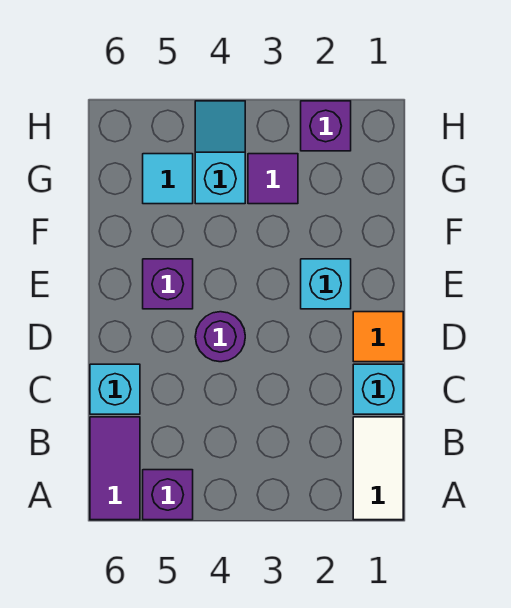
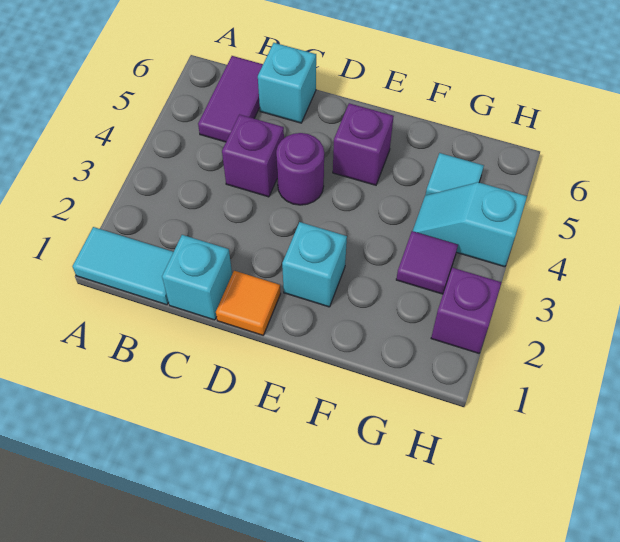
white 1x2 tile [353,417,403,520] -> cyan 1x2 tile [73,227,173,305]
purple 1x1 brick [143,470,193,520] -> purple 1x1 brick moved to [222,115,284,197]
purple 1x2 tile [90,417,140,520] -> purple 1x2 tile turned to [198,56,263,142]
cyan 1x2 slope [195,101,245,204] -> cyan 1x2 slope turned to [413,182,527,267]

